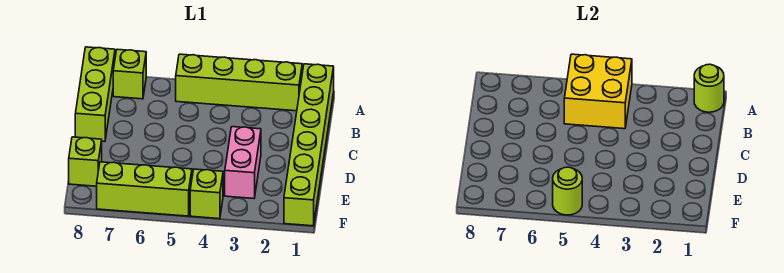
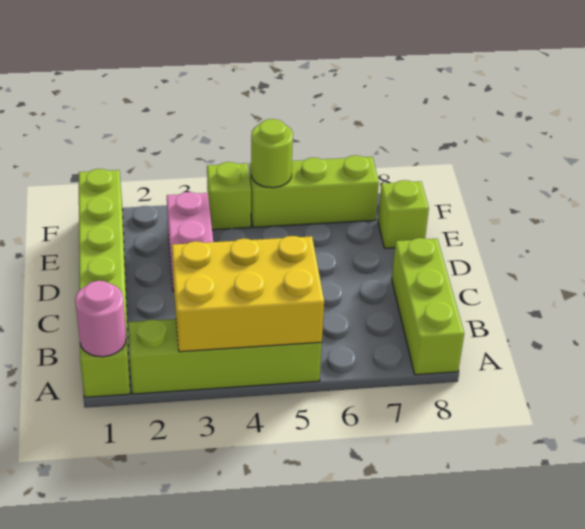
lime 1x1 round brick [694,64,724,112] -> pink 1x1 round brick [75,281,126,357]
yellow 2x2 brick [564,54,632,129] -> yellow 2x3 brick [172,236,324,352]
lime 1x1 brick [113,49,146,99] -> none

